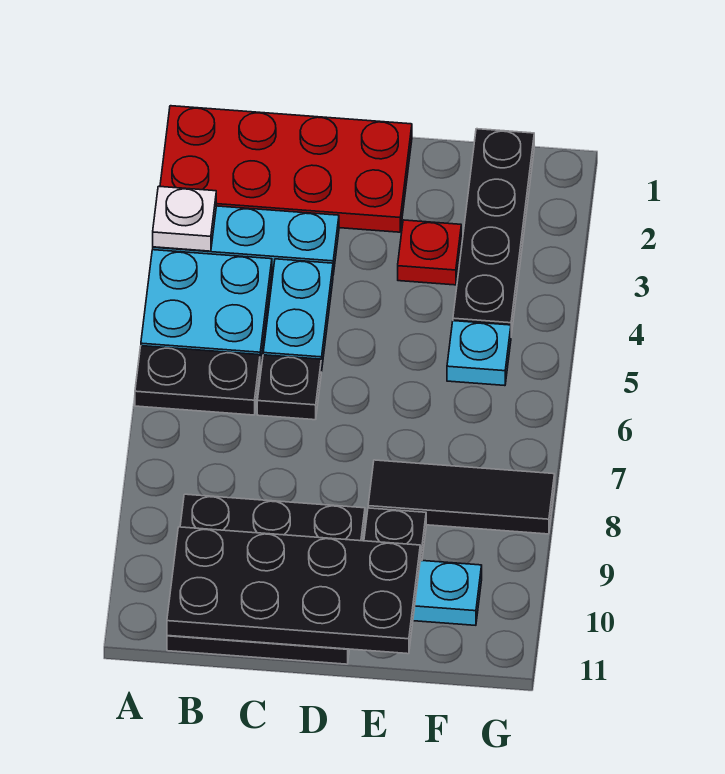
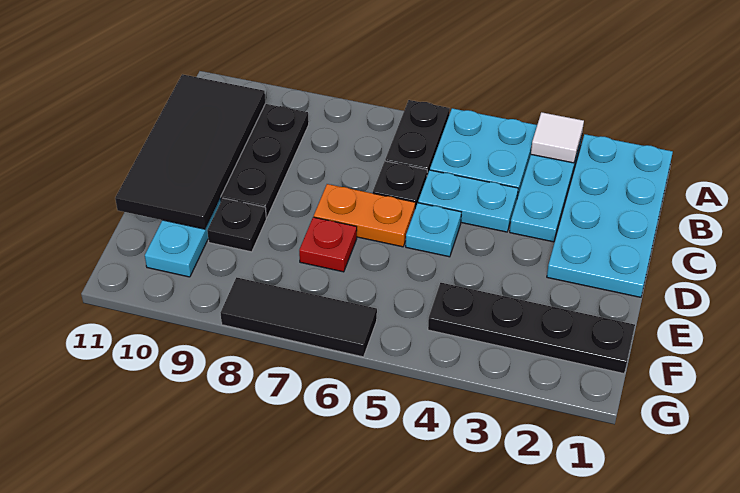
red 2x4 plate [160,106,412,232] -> cyan 2x4 plate [547,134,673,297]
white 1x1 plate [153,186,216,251] -> white 1x1 tile [531,112,584,163]
black 2x4 plate [167,527,420,654] -> black 2x4 tile [115,74,265,229]
none -> orange 1x2 plate [314,184,415,247]
red 1x1 plate [398,220,461,285] -> red 1x1 plate moved to [299,217,357,272]
black 1x3 tile [368,460,555,534] -> black 1x3 tile turned to [221,277,377,357]
cyan 1x1 plate [447,321,511,386] -> cyan 1x1 plate moved to [406,203,461,257]

